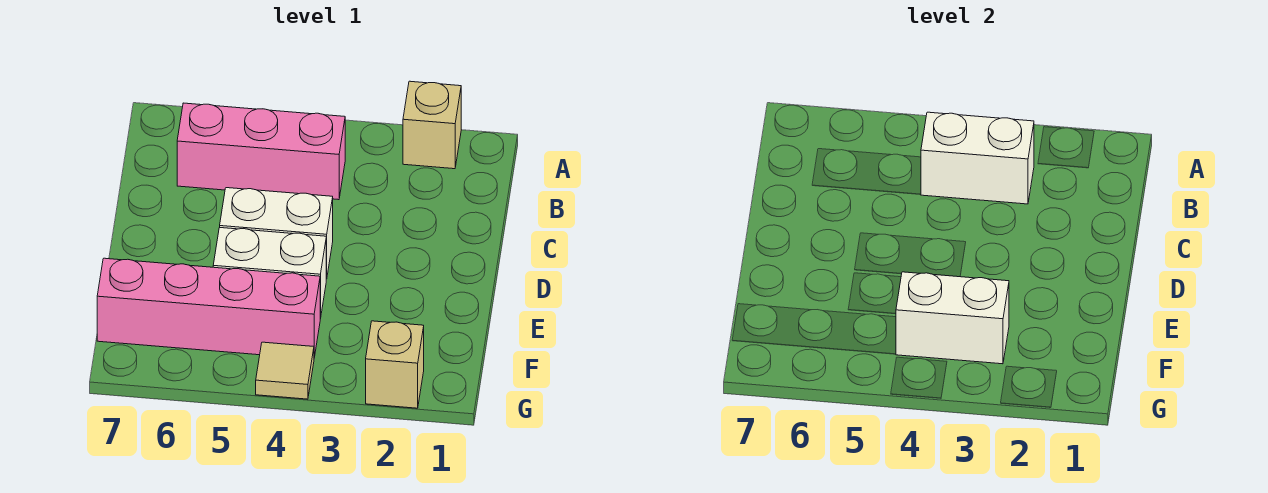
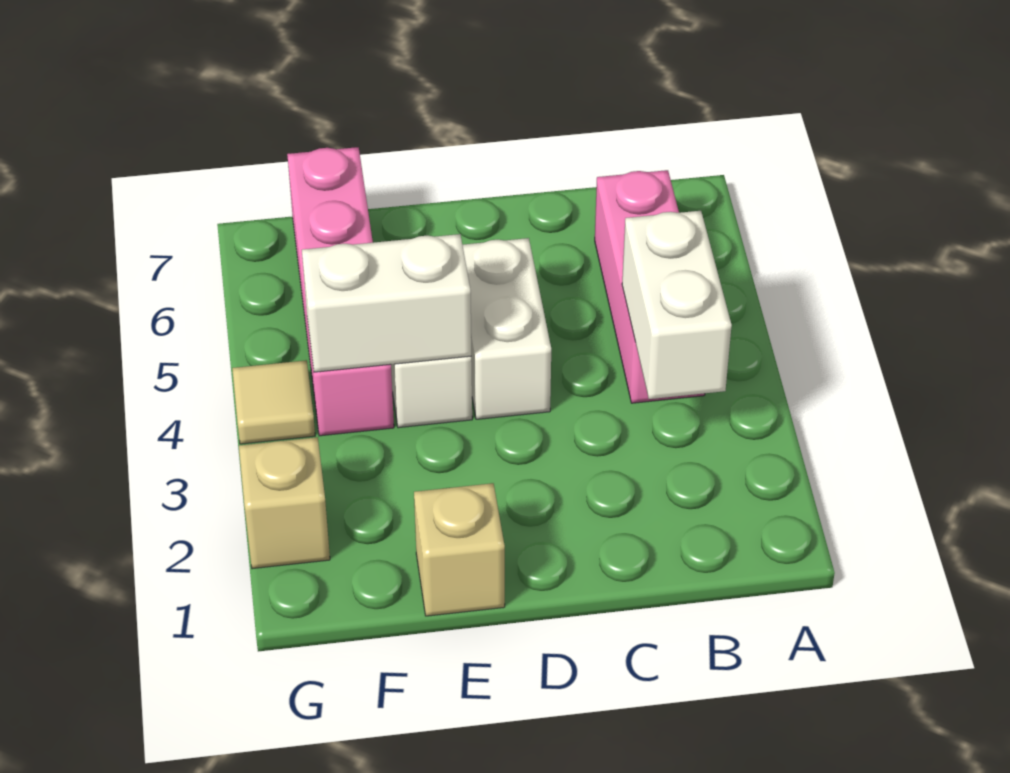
tan 1x1 brick [403,81,461,169] -> tan 1x1 brick moved to [414,483,505,616]
white 1x2 brick [896,272,1009,364] -> white 1x2 brick turned to [302,234,471,372]

